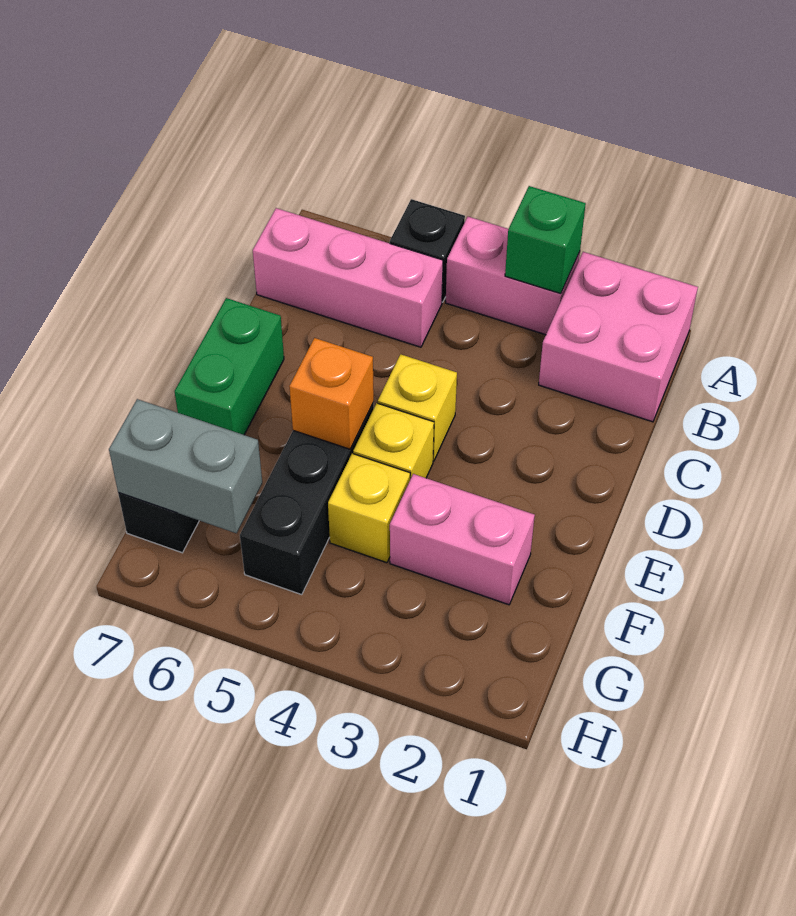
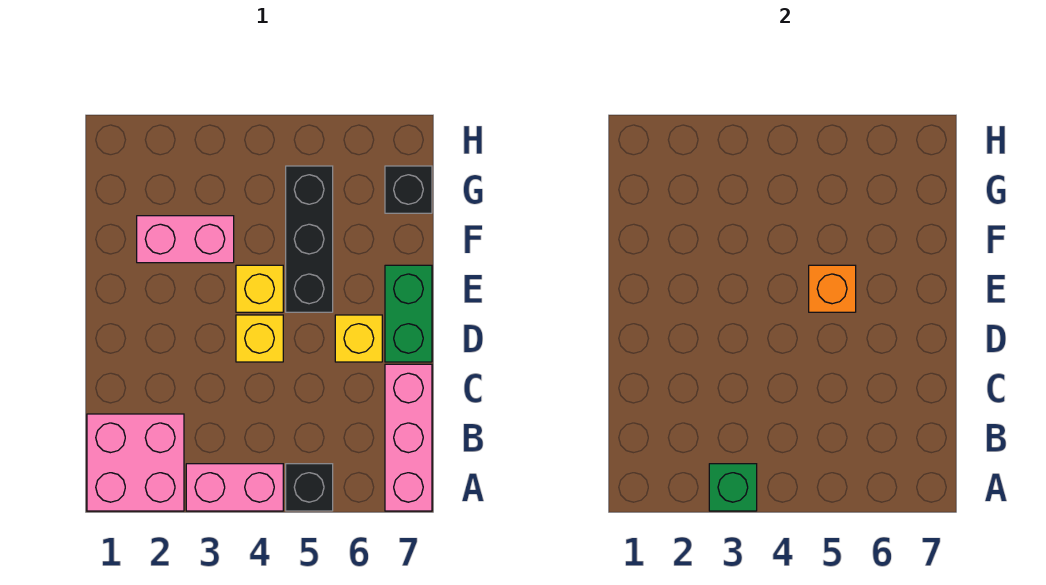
pink 1x3 brick [253,208,443,347] -> pink 1x3 brick turned to [385,364,432,511]
yellow 1x1 brick [328,454,410,563] -> yellow 1x1 brick moved to [335,315,382,362]
grey 1x2 brick [109,399,262,533] -> none

